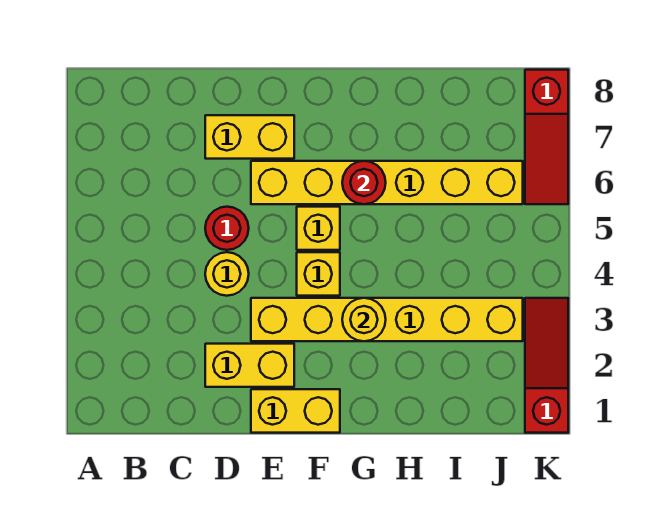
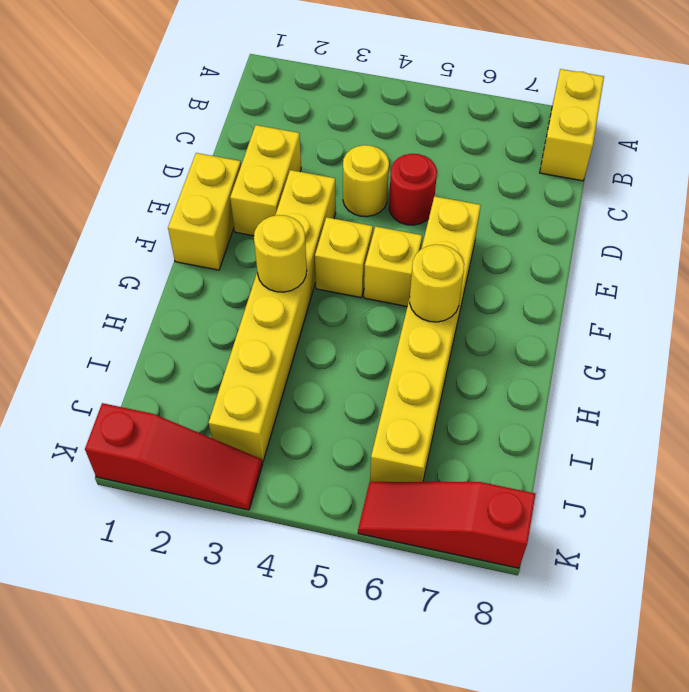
yellow 1x2 brick [205,115,294,159] -> yellow 1x2 brick moved to [540,69,604,181]
red 1x1 round brick [342,161,386,204] -> yellow 1x1 round brick [410,244,464,322]

